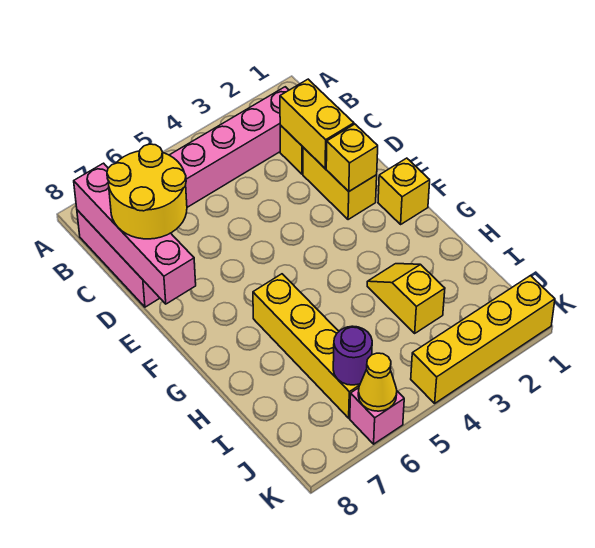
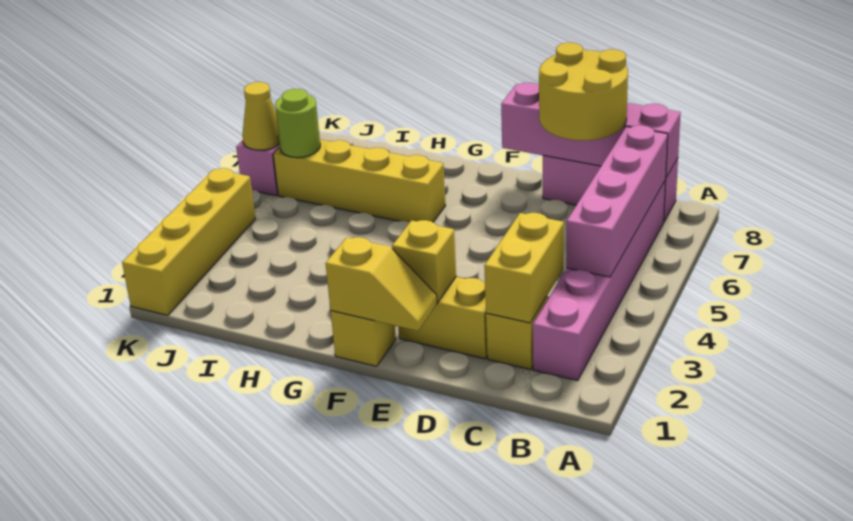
none -> pink 1x4 brick [566,125,668,277]
yellow 1x2 brick [280,79,354,168] -> yellow 1x2 brick turned to [484,213,564,323]
yellow 1x2 slope [367,264,445,333] -> yellow 1x2 slope moved to [326,237,437,331]
purple 1x1 round brick [333,326,372,385] -> lime 1x1 round brick [275,89,320,158]

